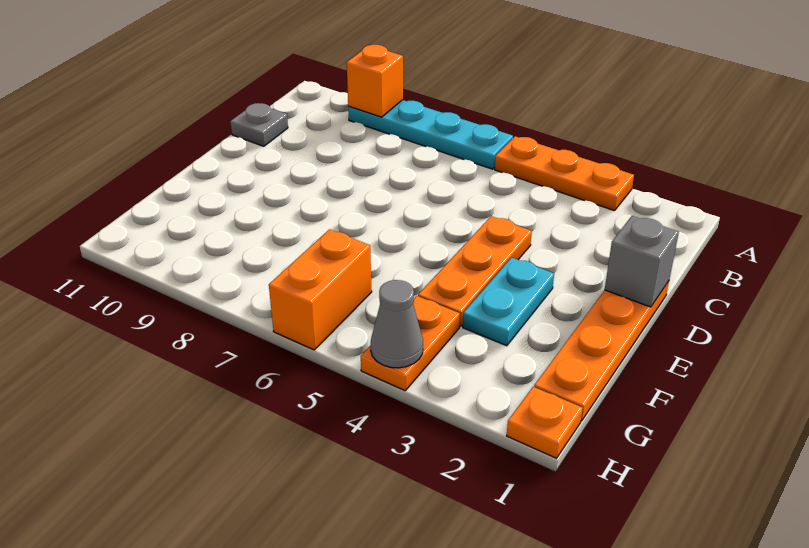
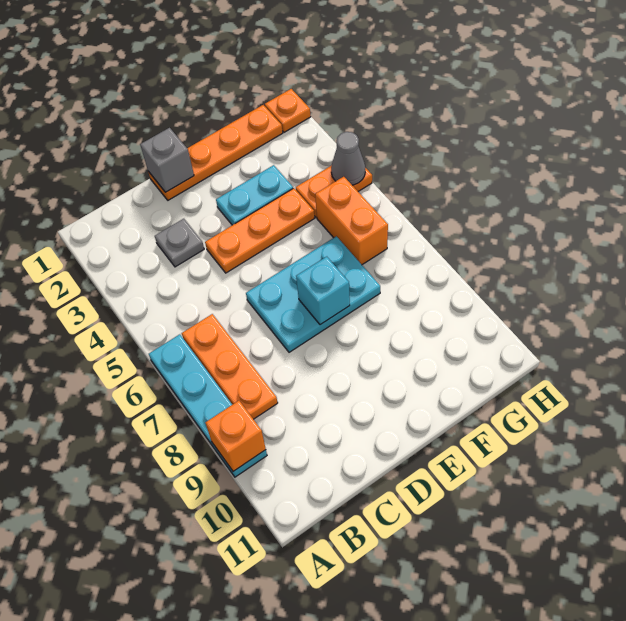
orange 1x3 plate [495,136,634,211] -> orange 1x3 plate moved to [182,314,278,419]
grey 1x1 plate [230,103,288,146] -> grey 1x1 plate moved to [155,219,204,267]
none -> cyan 2x3 plate [246,236,380,352]
none -> cyan 1x1 brick [296,257,350,325]
orange 1x2 brick [269,229,372,350] -> orange 1x2 brick turned to [315,177,388,265]

